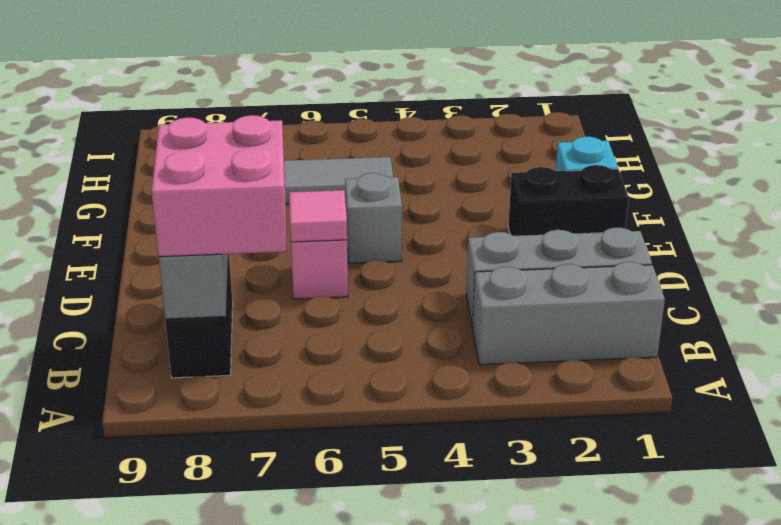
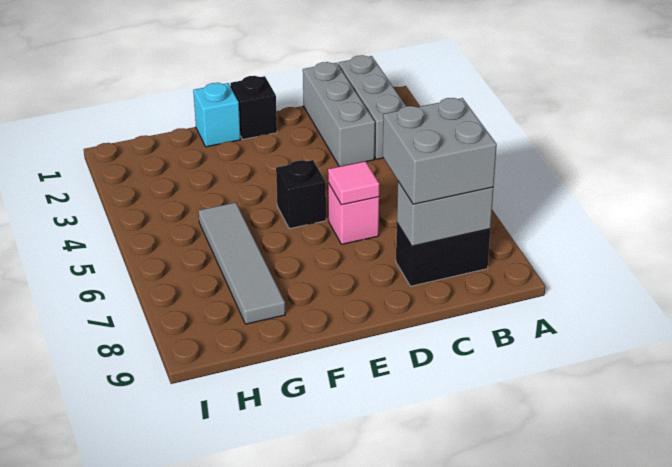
pink 2x2 brick [151,115,286,257] -> grey 2x2 brick [383,98,497,204]
black 1x2 brick [508,165,629,236] -> black 1x1 brick [230,76,277,140]
grey 1x1 brick [345,173,402,263] -> black 1x1 brick [276,160,326,229]

